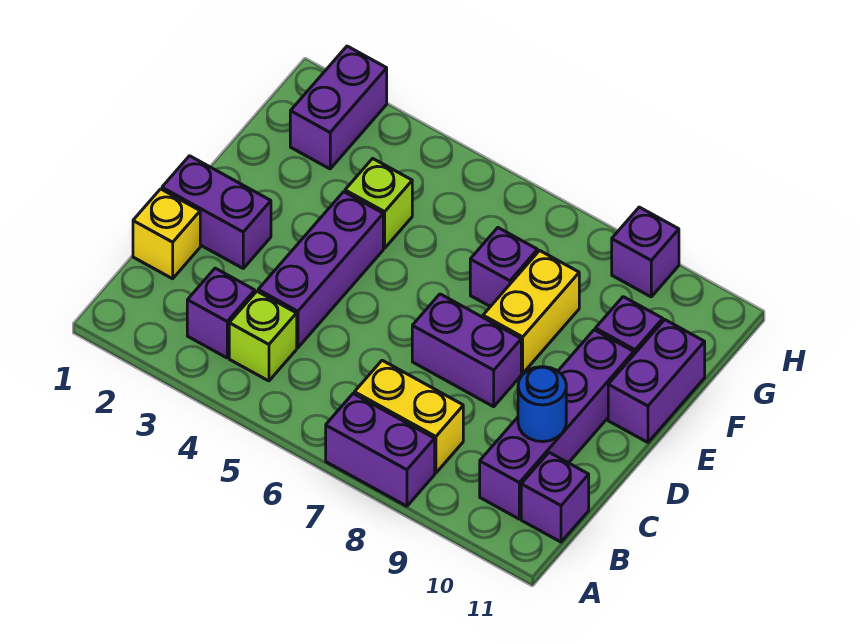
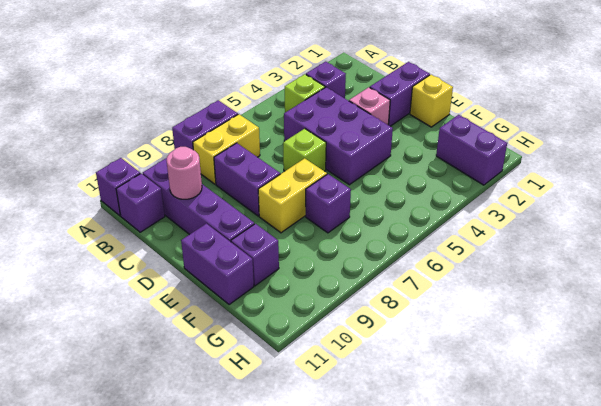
yellow 1x1 brick [133,189,200,279] -> yellow 1x1 brick moved to [410,75,453,127]
purple 1x3 brick [258,192,383,348] -> purple 2x3 brick [284,87,393,185]
blue 1x1 round brick [518,366,566,442] -> pink 1x1 round brick [166,147,202,199]
none -> pink 1x1 brick [349,87,390,125]
purple 1x2 brick [412,294,521,407] -> purple 1x2 brick turned to [214,143,280,216]
yellow 1x2 brick [483,251,579,373] -> yellow 1x2 brick turned to [258,158,327,233]
lime 1x1 brick [345,158,412,248] -> lime 1x1 brick moved to [283,129,326,171]
purple 1x1 brick [612,207,679,297] -> purple 1x1 brick moved to [96,158,140,216]

